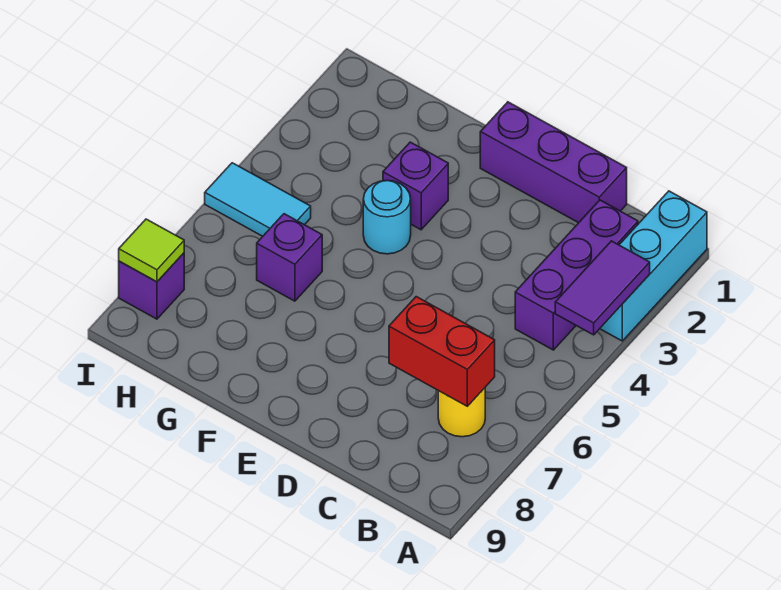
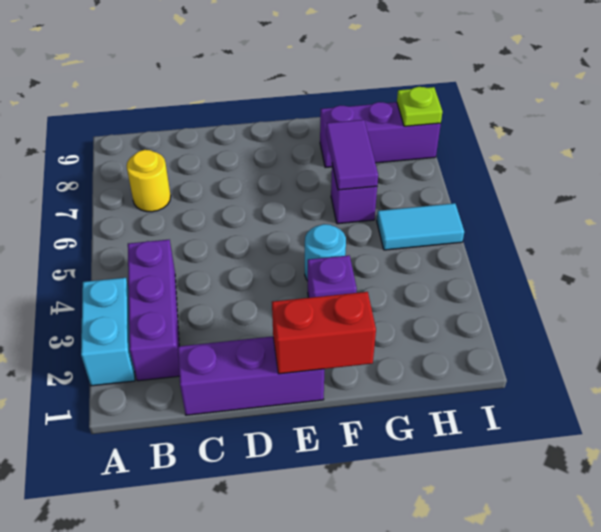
cyan 1x3 brick [600,191,707,341] -> cyan 1x2 brick [81,278,135,386]
purple 1x2 tile [555,241,650,335] -> purple 1x2 tile moved to [326,120,378,190]
red 1x2 brick [389,297,495,406] -> red 1x2 brick moved to [272,292,376,374]
purple 1x1 brick [119,253,184,319] -> purple 1x3 brick [320,102,441,168]
lime 1x1 tile [119,219,184,282] -> lime 1x1 plate [397,87,442,126]

